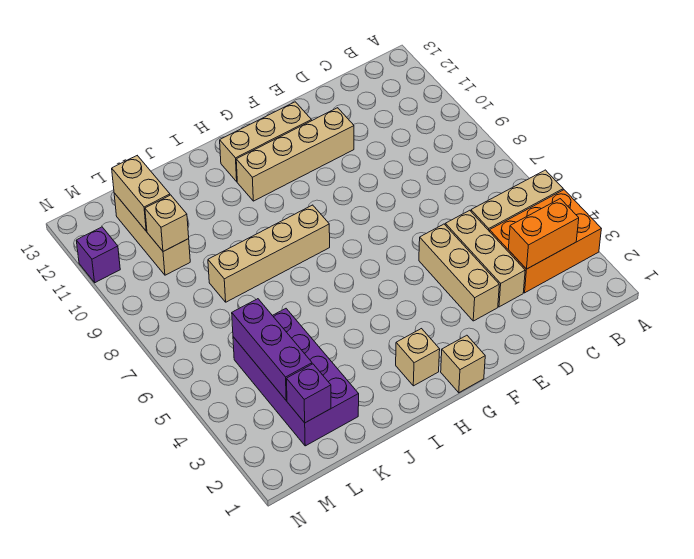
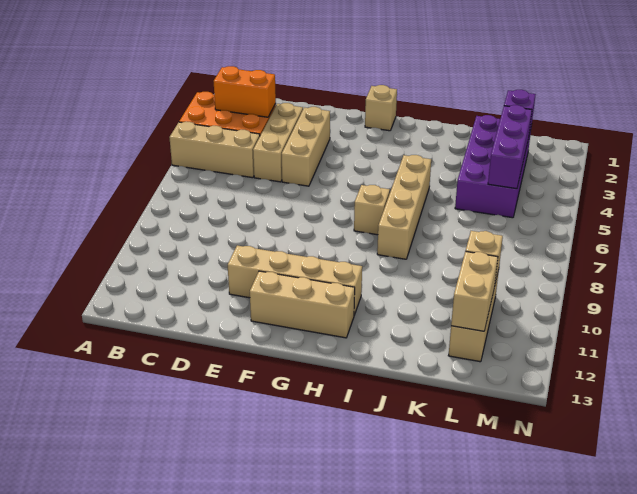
tan 1x1 brick [396,329,440,386] -> tan 1x1 brick moved to [354,185,390,235]
tan 1x4 brick [208,205,330,302] -> tan 1x4 brick turned to [377,155,431,259]
purple 1x1 brick [76,227,120,283] -> none

